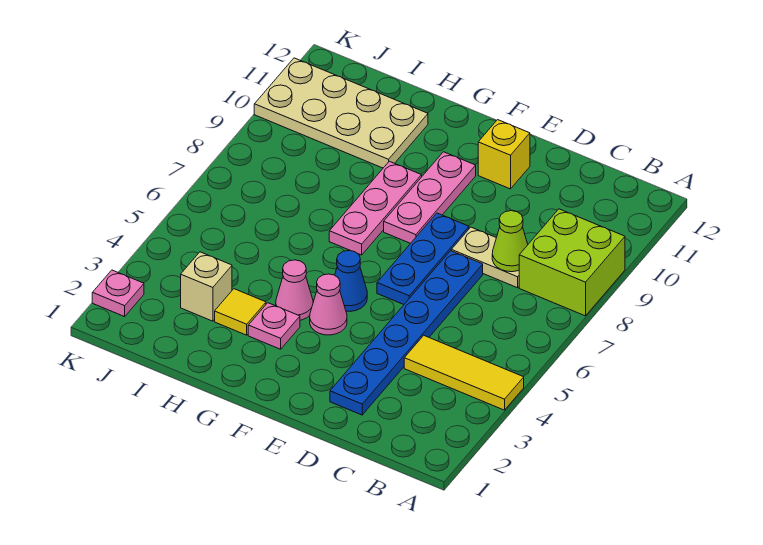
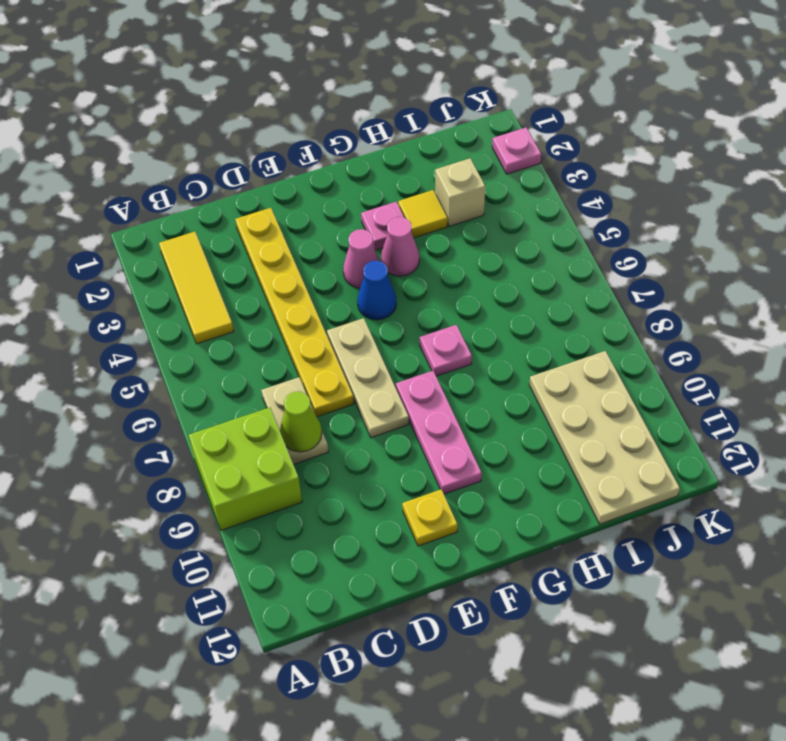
yellow 1x3 tile [404,336,524,410] -> yellow 1x3 tile turned to [159,232,234,344]
tan 1x2 plate [451,227,519,288] -> tan 1x2 plate turned to [261,377,328,464]
blue 1x6 plate [330,251,483,415] -> yellow 1x6 plate [235,208,354,417]
blue 1x3 plate [377,213,469,305] -> tan 1x3 plate [327,318,409,438]
yellow 1x1 brick [478,120,530,189] -> yellow 1x1 plate [402,489,458,546]
pink 1x3 plate [329,161,422,255] -> pink 1x1 plate [420,325,472,376]
tan 2x4 plate [254,58,428,168] -> tan 2x4 plate turned to [529,351,680,524]

